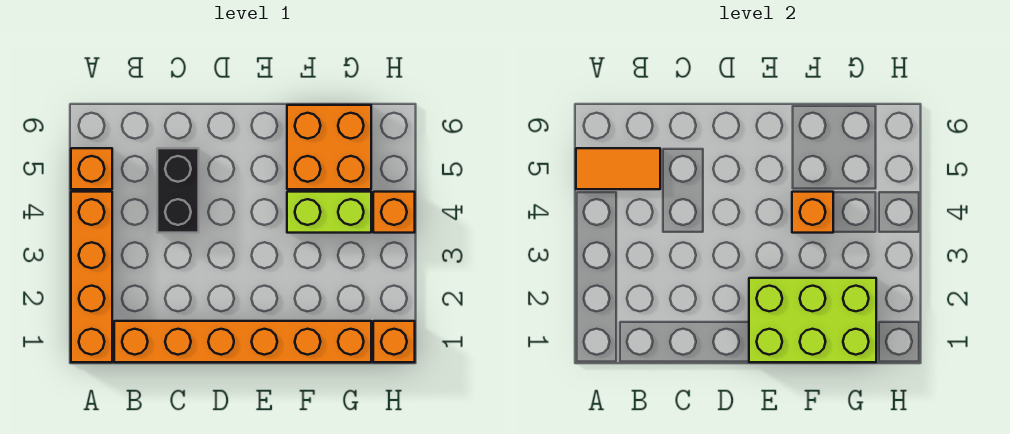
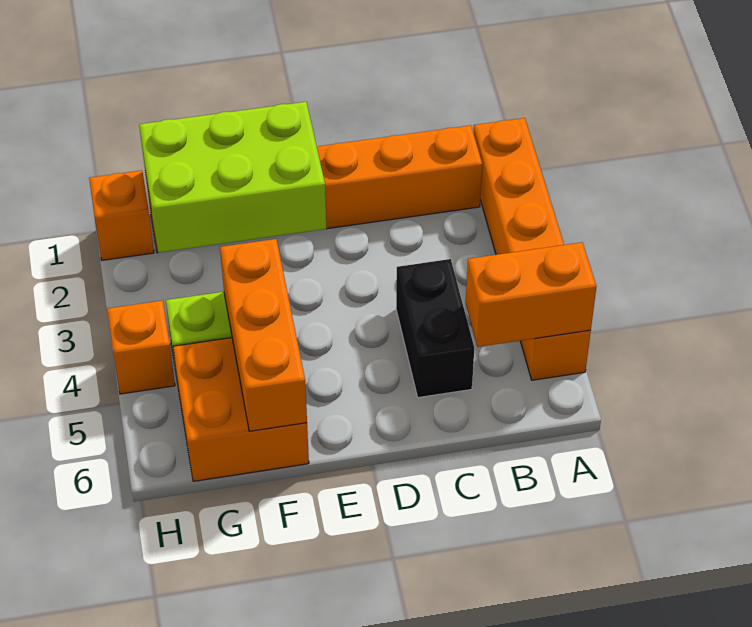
orange 1x2 tile [576,148,660,189] -> orange 1x2 brick [466,242,596,347]
orange 1x1 brick [792,192,833,233] -> orange 1x3 brick [220,239,307,431]

